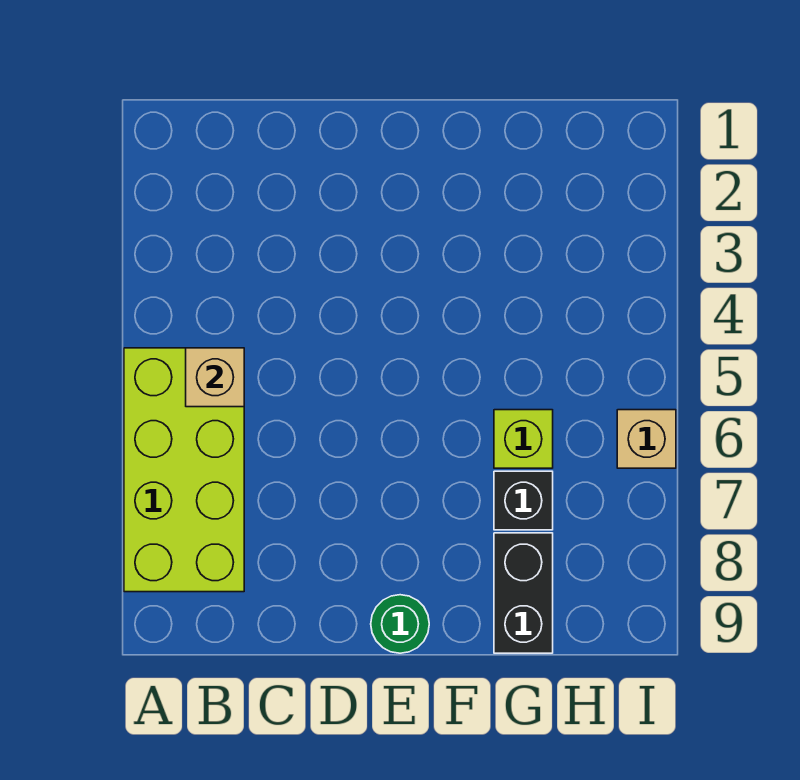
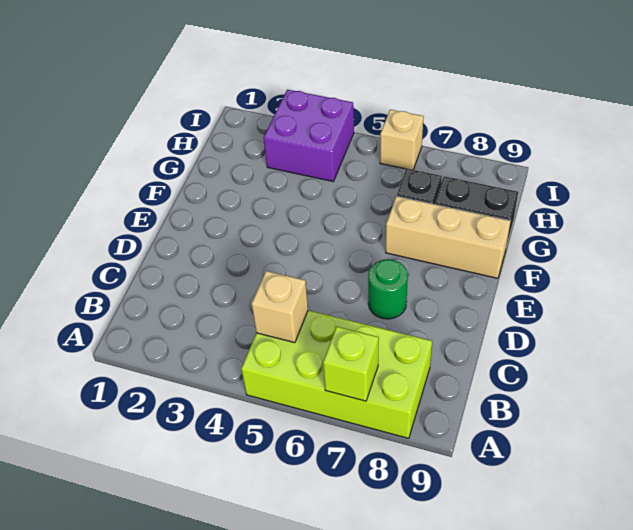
green 1x1 round brick [371,595,429,653] -> green 1x1 round brick moved to [368,259,408,319]
none -> tan 1x3 brick [386,196,511,278]
lime 1x1 brick [494,410,553,468] -> lime 1x1 brick moved to [323,327,379,401]
none -> purple 2x2 brick [264,90,354,181]

